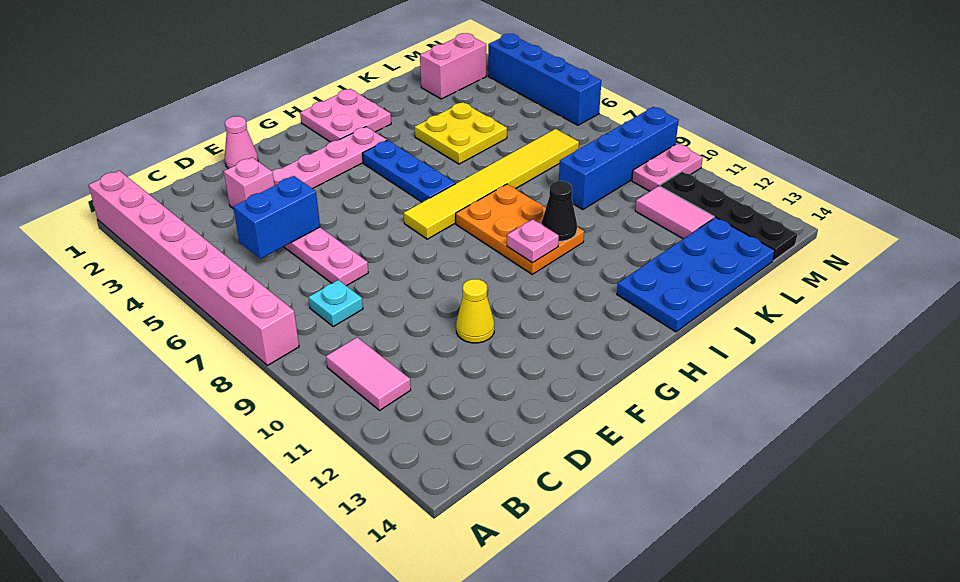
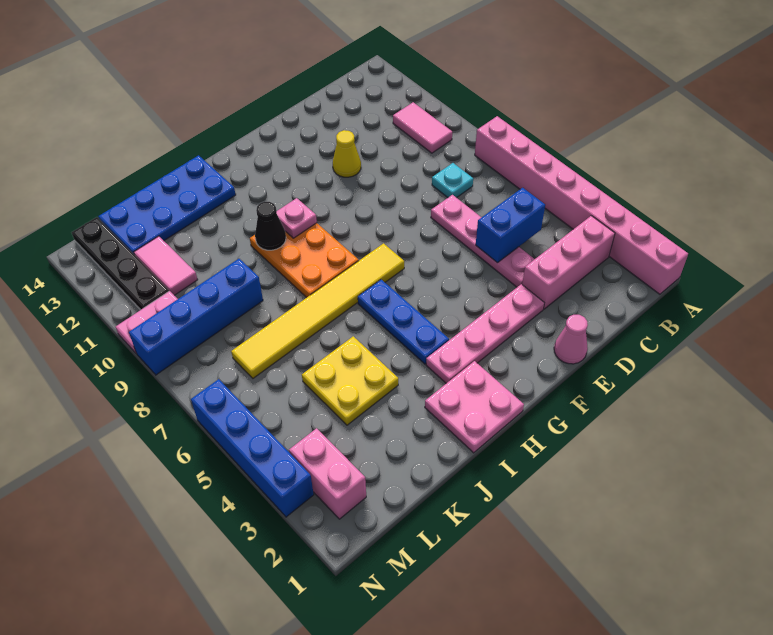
pink 1x1 brick [224,157,275,208] -> pink 1x3 brick [522,216,615,309]
pink 1x2 brick [420,33,486,99] -> pink 1x2 brick turned to [289,428,366,519]

